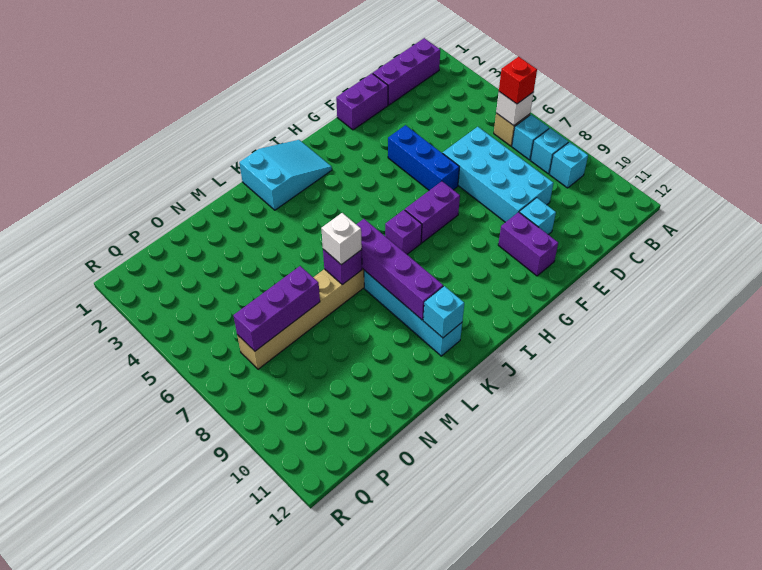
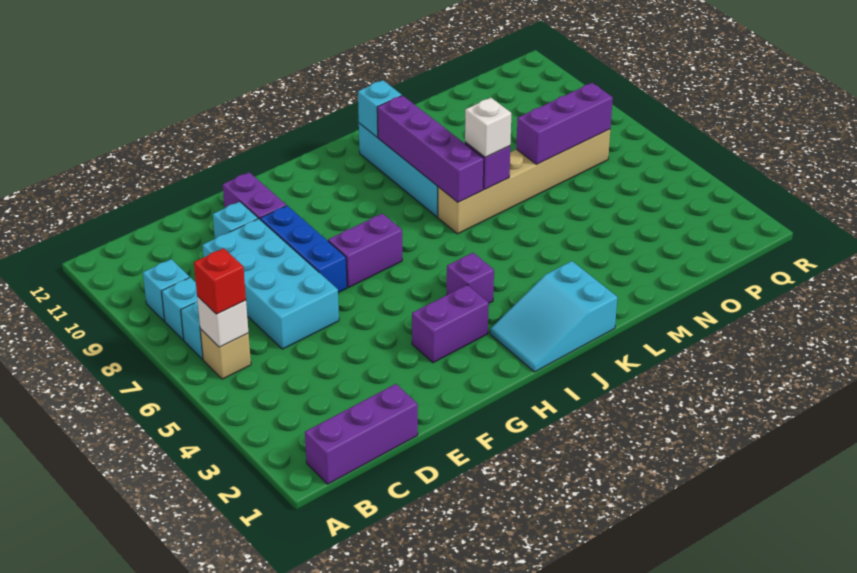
purple 1x2 brick [336,73,388,130] -> purple 1x2 brick moved to [412,285,489,363]
blue 1x3 brick [388,125,459,190] -> blue 1x3 brick moved to [260,206,347,293]
purple 1x1 brick [385,210,422,254] -> purple 1x1 brick moved to [447,253,494,303]

